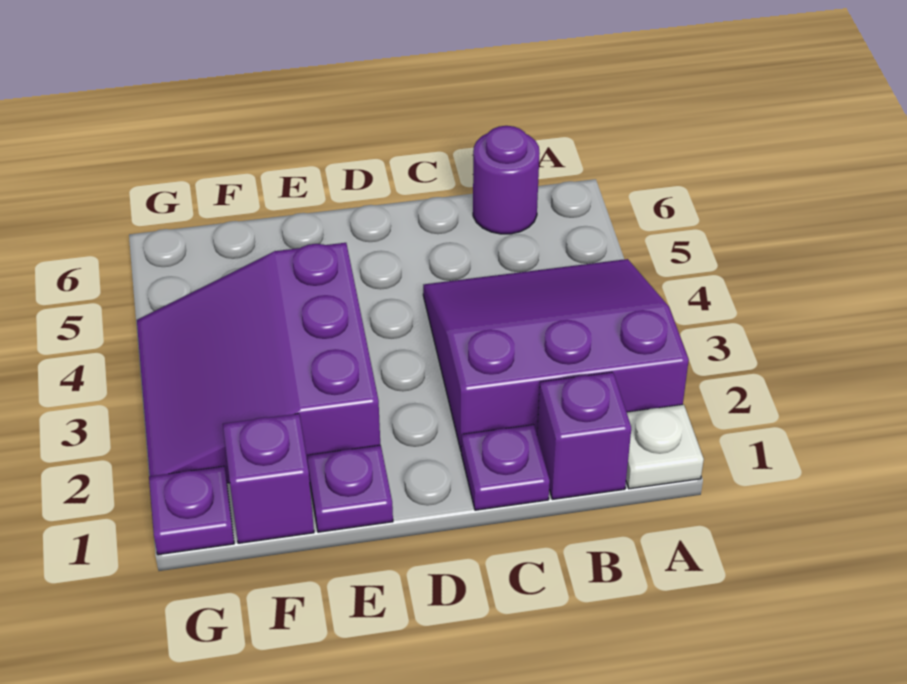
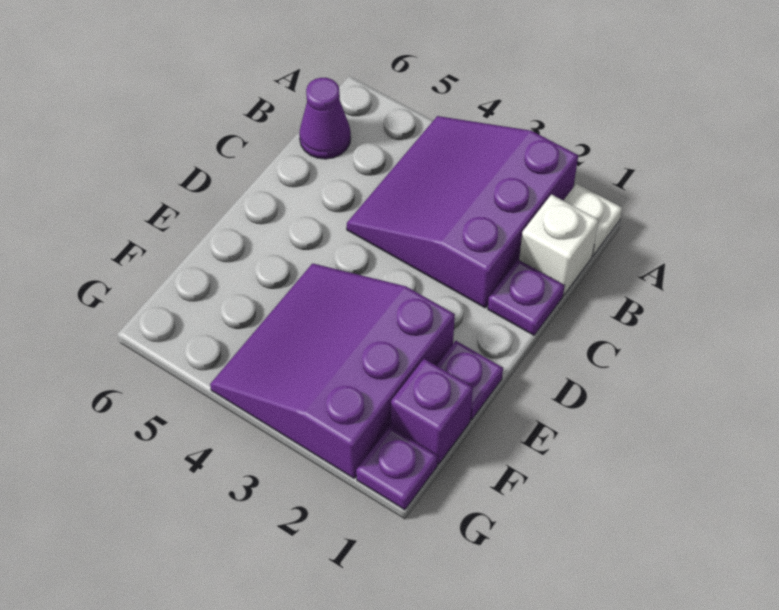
purple 1x1 brick [537,372,631,499] -> white 1x1 brick [519,195,599,295]
purple 1x1 round brick [473,126,540,234] -> purple 1x1 cone [299,78,351,159]
purple 3x3 slope [137,243,380,483] -> purple 3x3 slope turned to [210,263,455,478]

